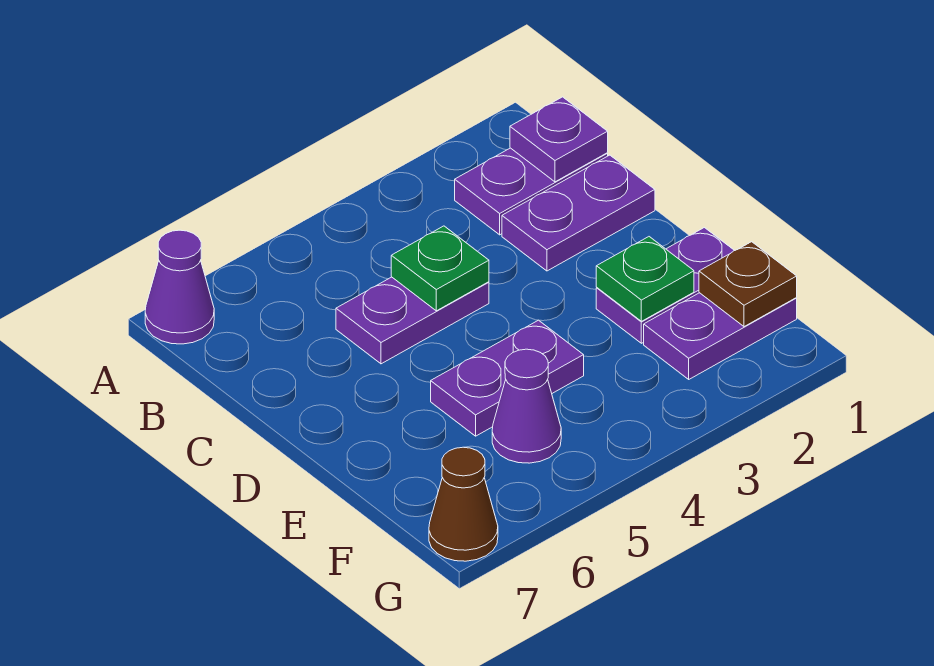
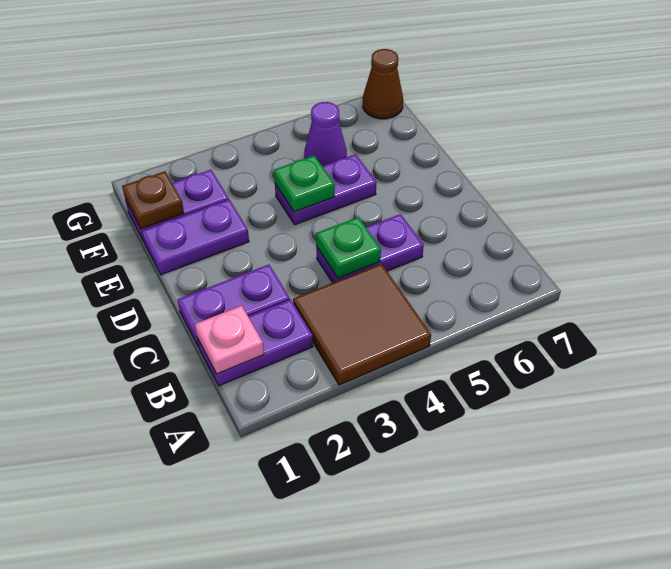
none -> brown 2x2 tile [293,264,431,385]
purple 1x1 cone [145,230,214,344] -> none
purple 1x1 plate [510,97,608,182] -> pink 1x1 plate [195,306,264,374]
green 1x1 plate [596,237,694,321] -> green 1x1 plate moved to [274,156,335,212]

